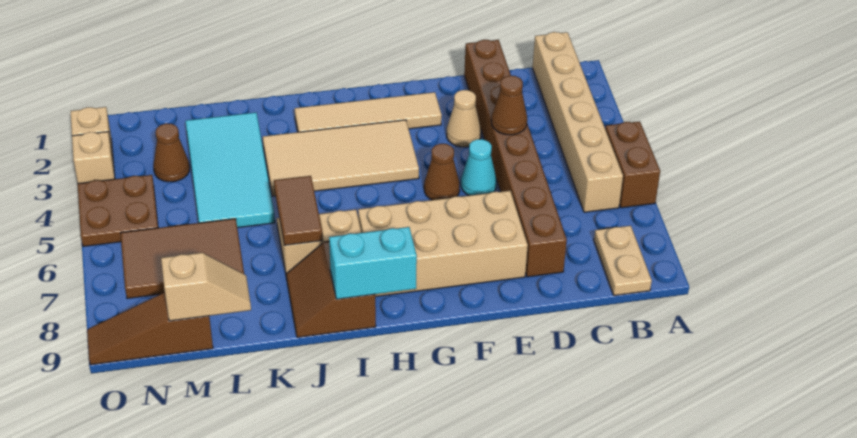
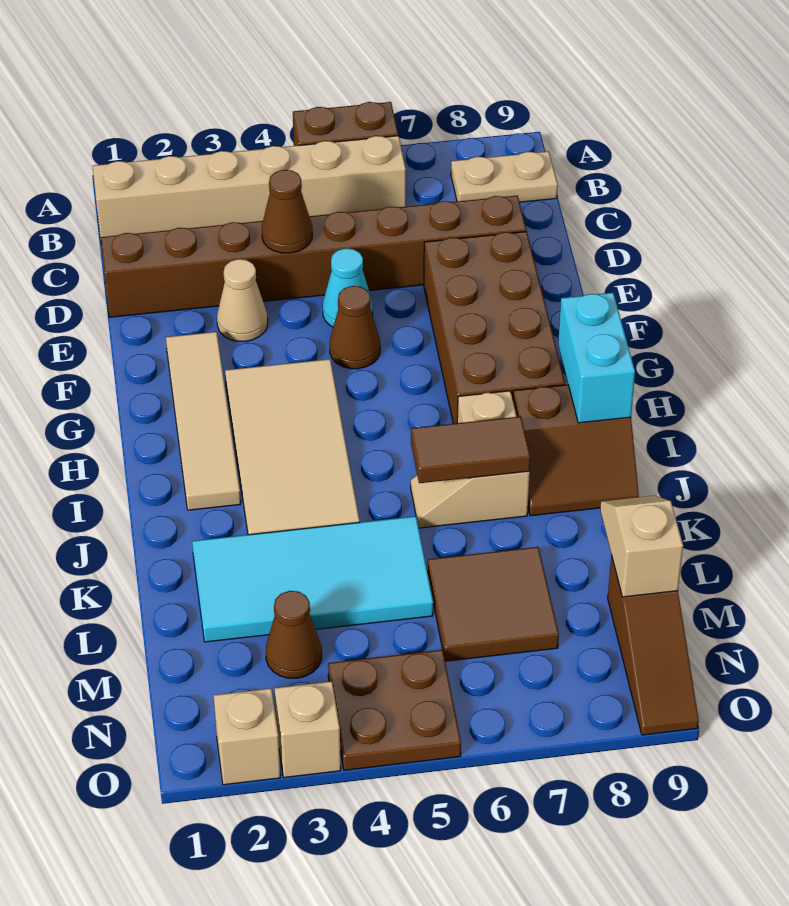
tan 2x4 brick [358,191,528,297] -> brown 2x4 brick [424,232,565,424]
brown 2x3 tile [121,219,244,299] -> brown 2x2 tile [427,547,559,661]

